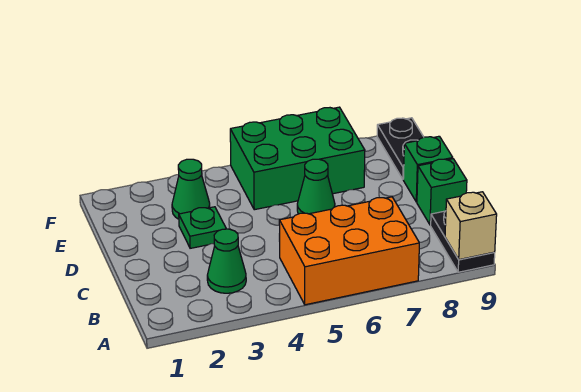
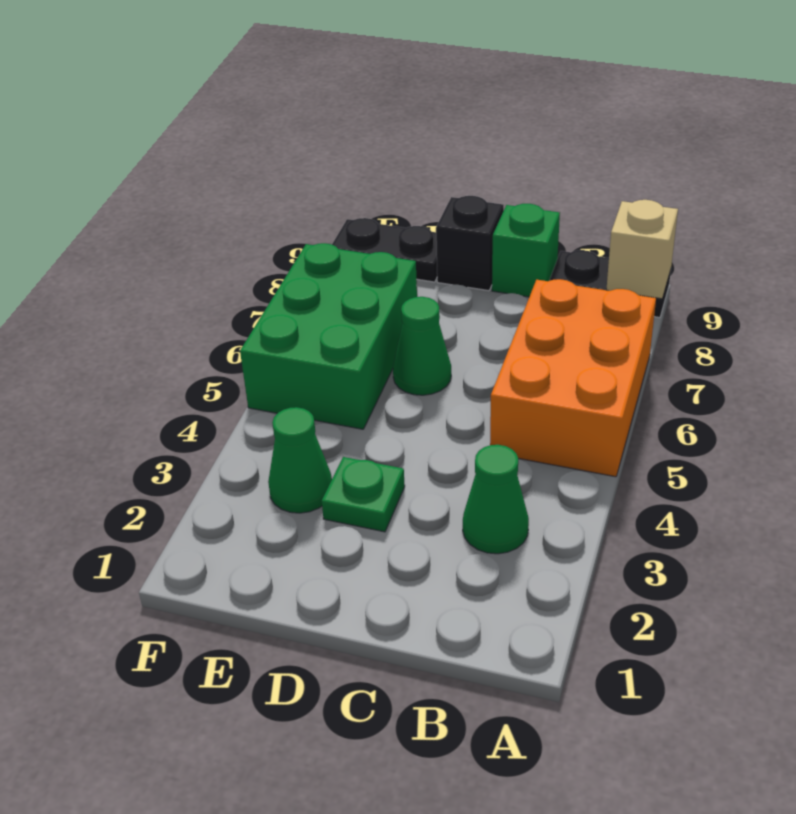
green 1x1 brick [403,136,453,202] -> black 1x1 brick [436,196,504,291]

